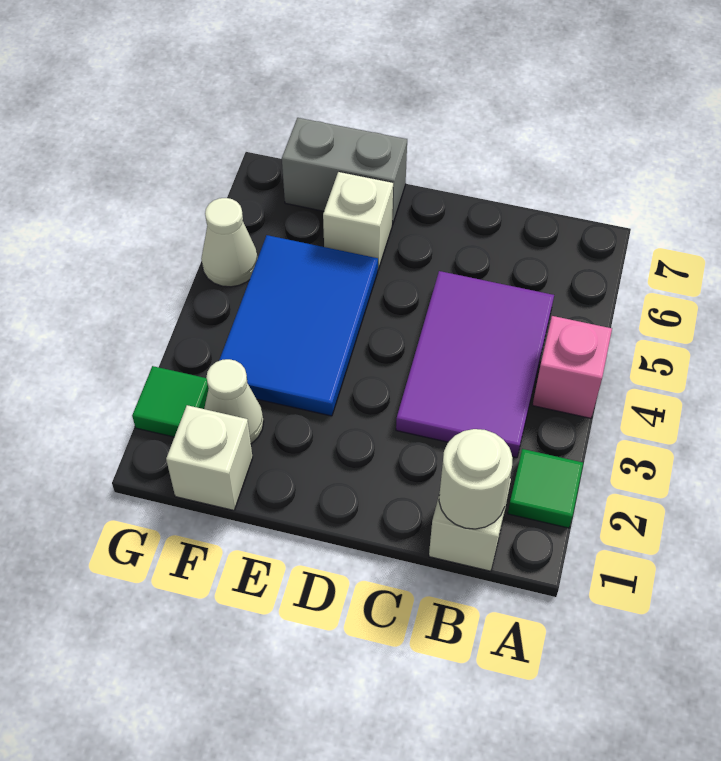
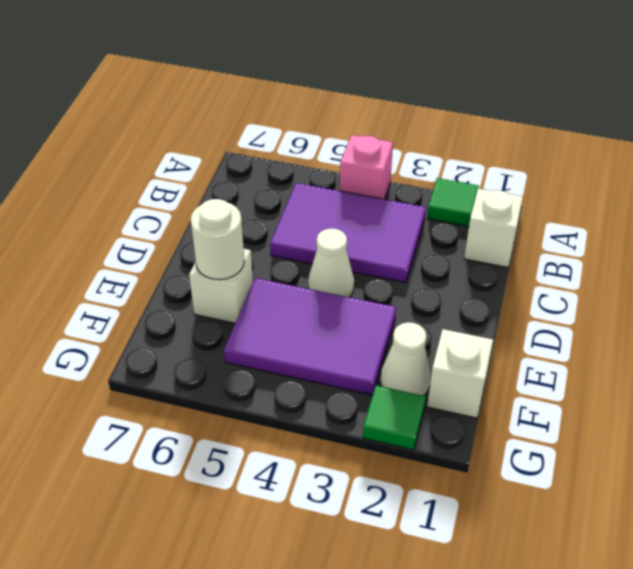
white 1x1 round brick [439,429,513,529] -> white 1x1 round brick moved to [191,199,244,280]
blue 2x3 tile [219,235,378,416] -> purple 2x3 tile [224,278,396,395]
grey 1x2 brick [282,118,407,225] -> none
white 1x1 cone [201,198,258,287] -> white 1x1 cone moved to [308,228,354,297]

